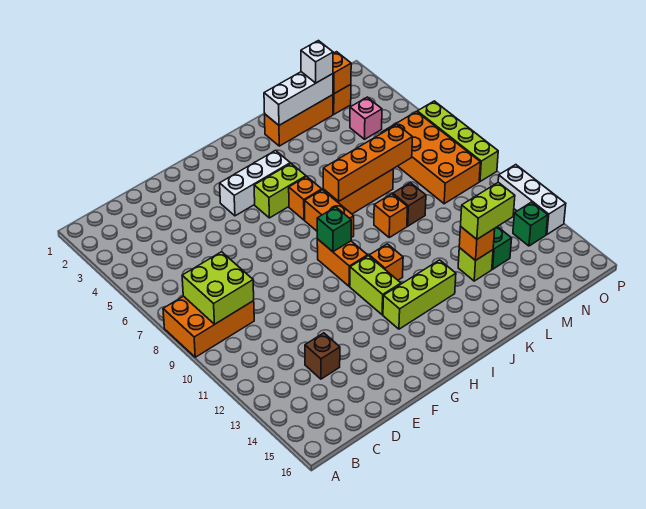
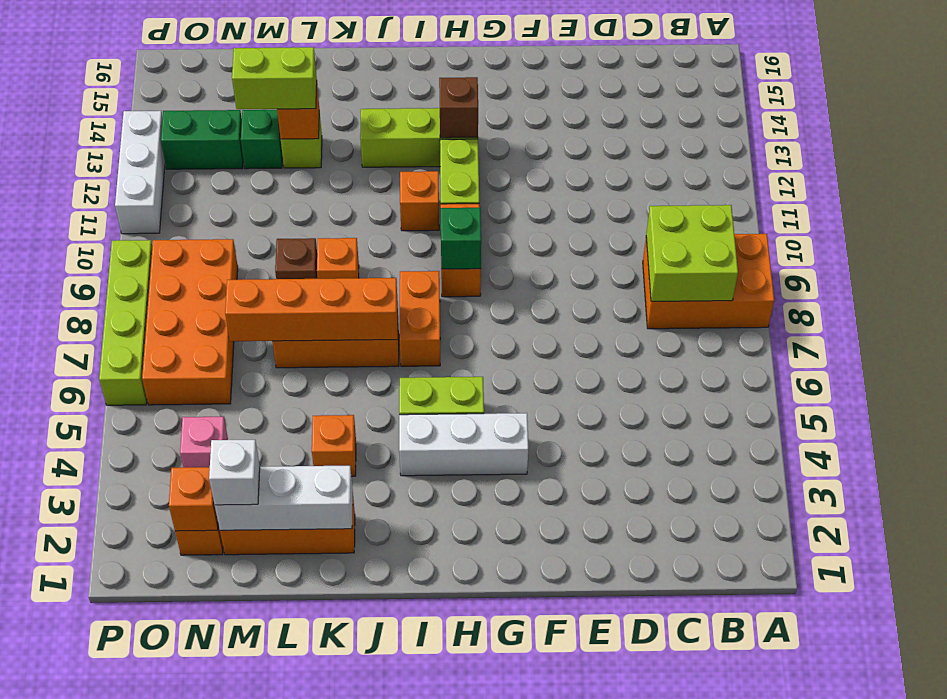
brown 1x1 brick [305,333,340,379] -> brown 1x1 brick moved to [439,77,478,138]
orange 1x1 brick [289,177,322,220] -> orange 1x1 brick moved to [312,415,356,476]
green 1x1 brick [513,202,548,246] -> green 1x2 brick [161,110,243,169]

